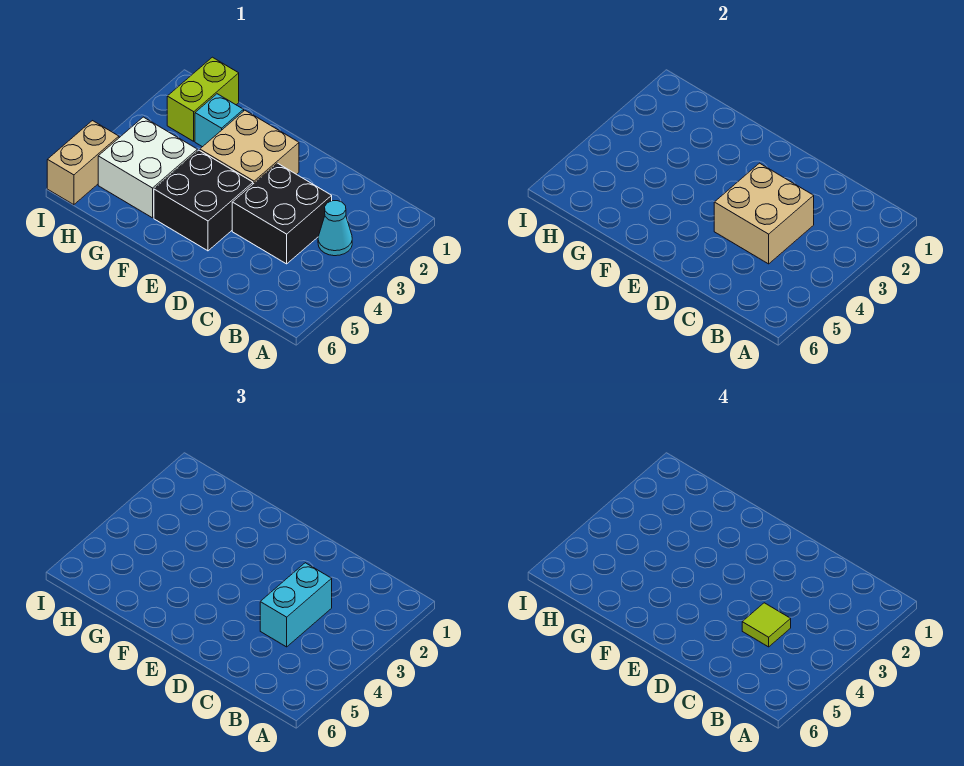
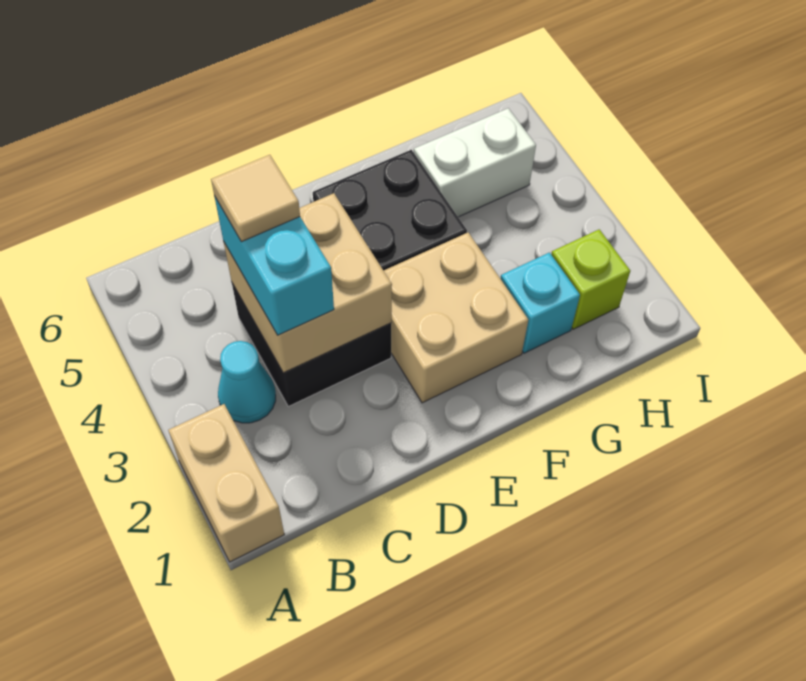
lime 1x1 tile [742,603,791,647] -> tan 1x1 tile [211,155,300,242]
white 2x2 brick [98,117,197,218] -> white 1x2 brick [414,108,536,217]
lime 1x2 brick [167,57,239,141] -> lime 1x1 brick [551,229,630,329]
tan 1x2 brick [47,121,119,205] -> tan 1x2 brick moved to [168,404,284,562]

